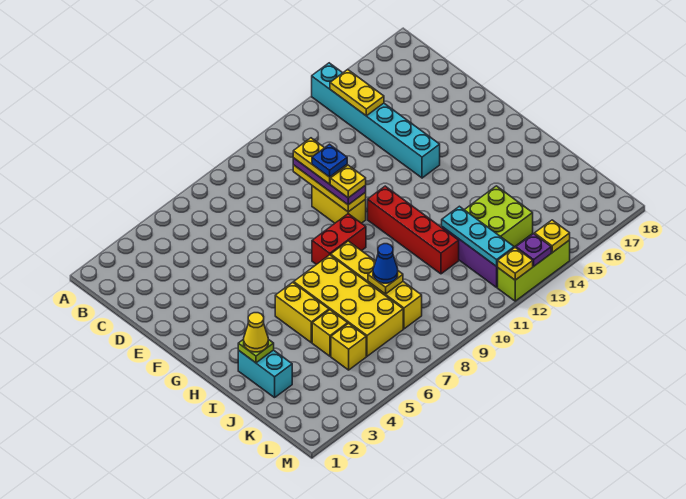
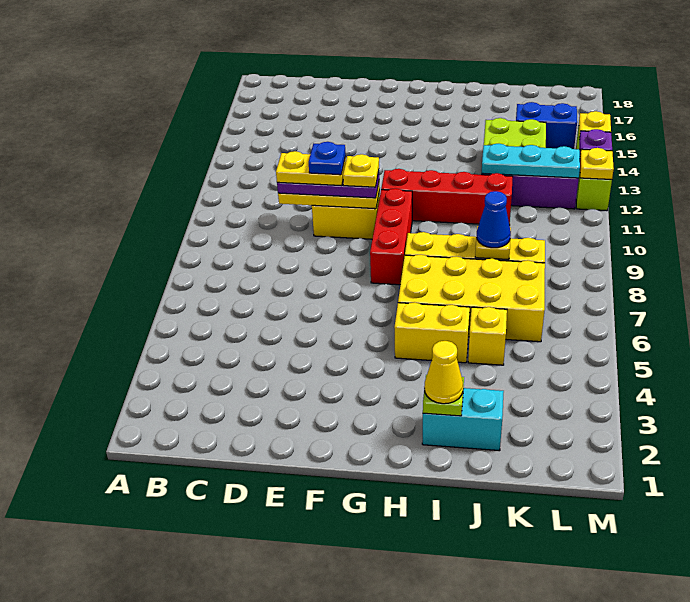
cyan 1x6 brick [312,63,440,178] -> none
yellow 1x2 plate [330,69,384,116] -> none
red 1x2 brick [312,214,366,265] -> red 1x3 brick [370,188,412,285]
yellow 1x1 brick [331,323,366,370] -> none
none -> blue 1x2 brick [516,102,577,149]

